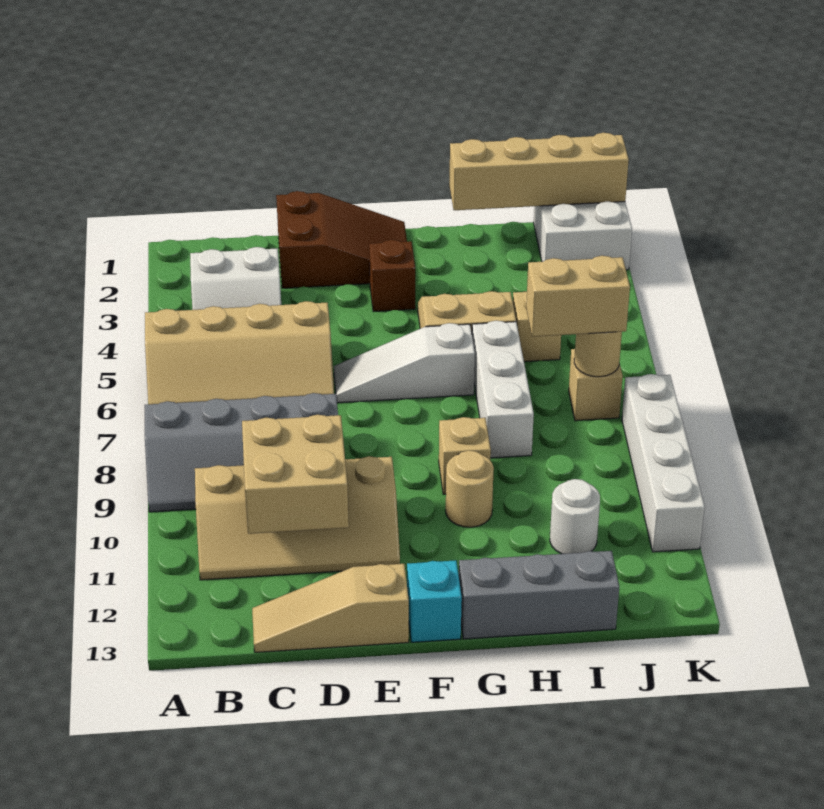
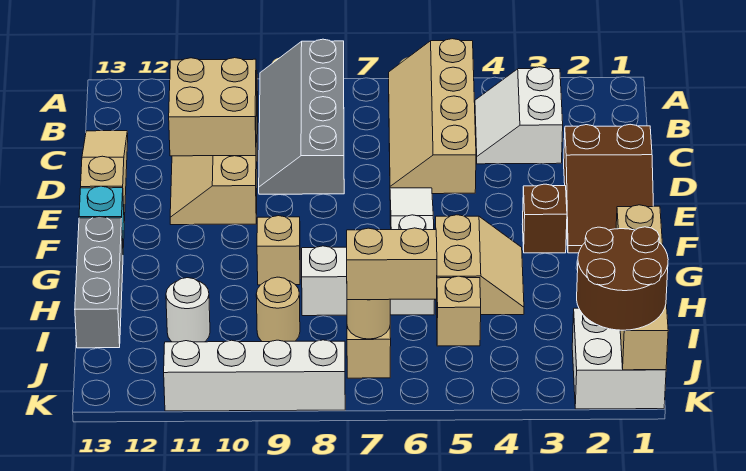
tan 1x1 round brick [446,450,494,527] -> tan 1x1 round brick moved to [256,277,300,342]
tan 1x2 brick [526,256,630,337] -> tan 1x2 brick turned to [347,228,437,300]
none -> brown 2x2 round brick [577,227,668,331]

